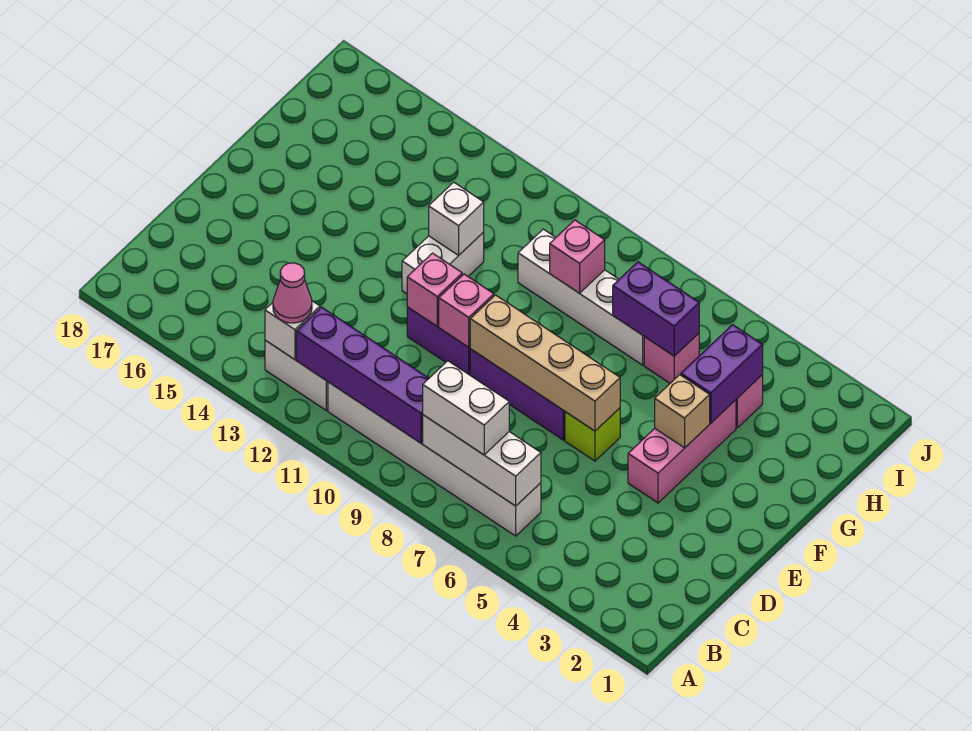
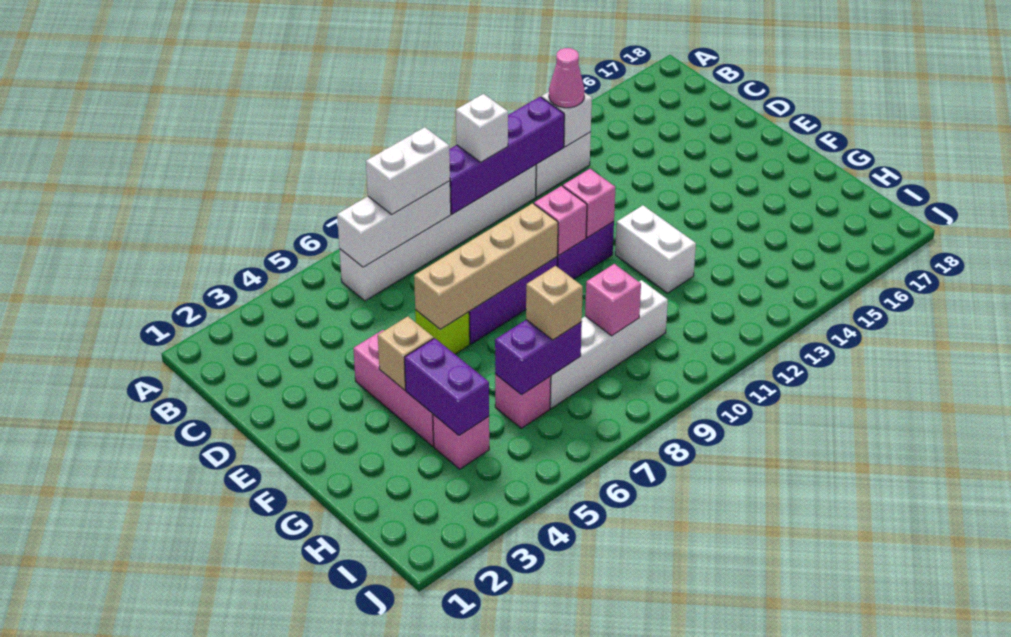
white 1x1 brick [429,182,484,255] -> white 1x1 brick moved to [456,94,508,162]
none -> tan 1x1 brick [526,266,583,340]

